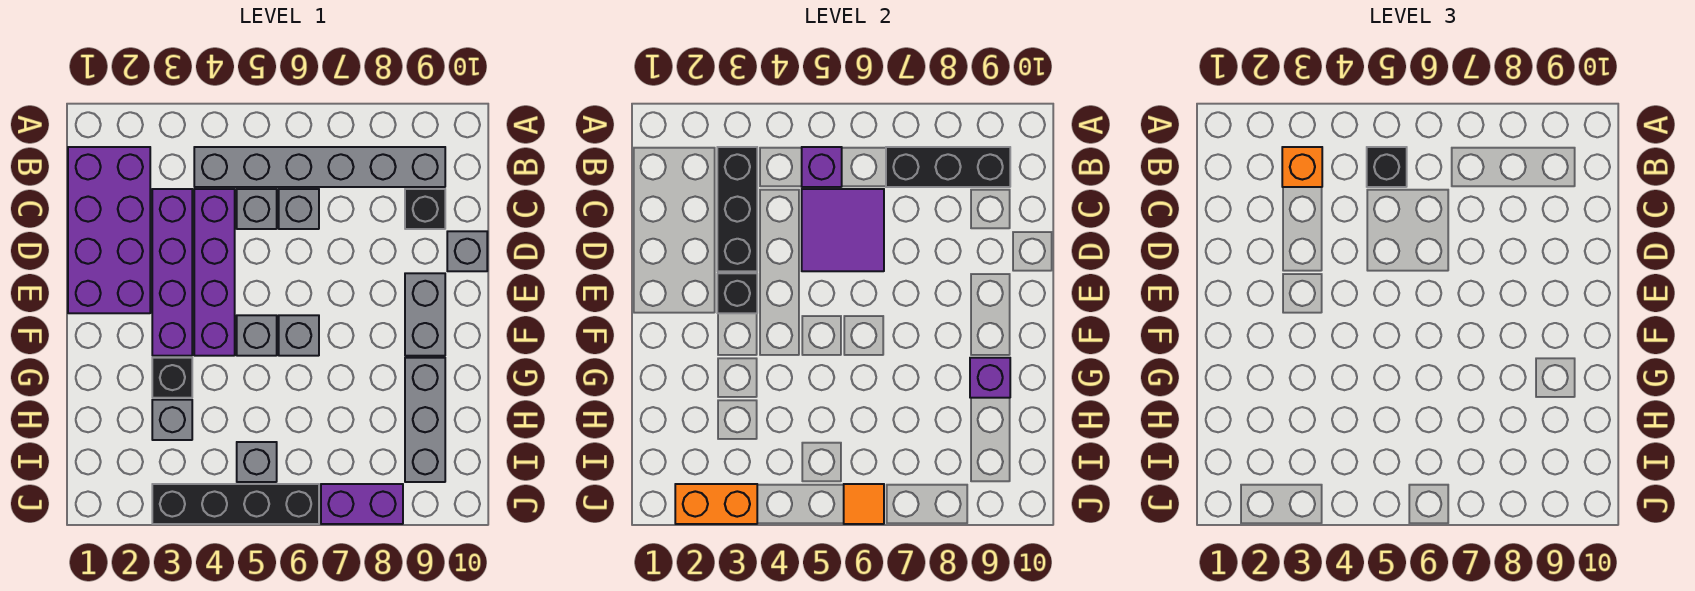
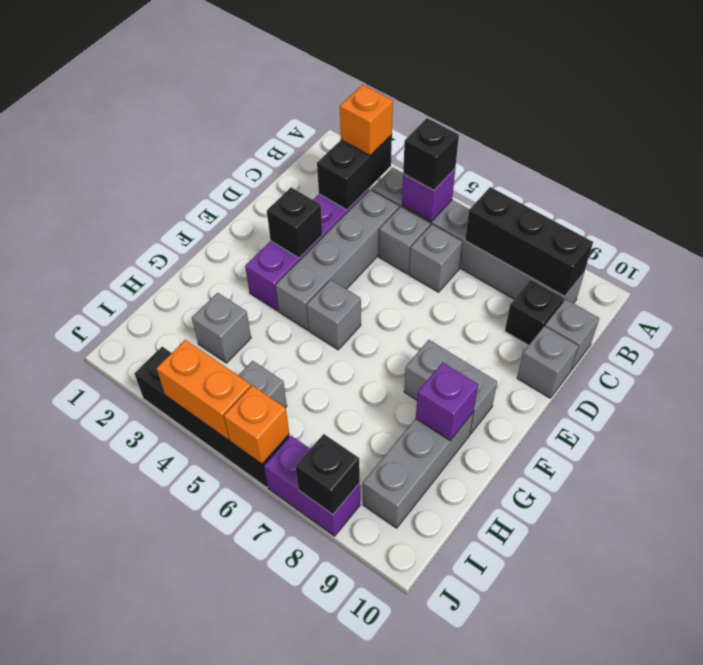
purple 2x4 brick [68,147,150,313] -> none
black 1x3 brick [717,147,757,271] -> black 1x2 brick [317,135,392,210]
purple 1x4 brick [194,189,235,356] -> grey 1x4 brick [276,190,399,330]
purple 2x2 tile [802,189,884,271] -> none
grey 1x2 brick [405,273,445,356] -> grey 1x2 brick turned to [404,340,497,434]
grey 1x1 brick [279,315,319,356] -> grey 1x1 brick moved to [545,299,599,370]
black 1x1 brick [152,358,192,398] -> black 1x1 brick moved to [296,434,360,515]
orange 1x2 brick [675,484,757,524] -> orange 1x2 brick moved to [156,340,251,440]
orange 1x1 tile [844,484,884,524] -> orange 1x1 brick [224,385,289,464]

